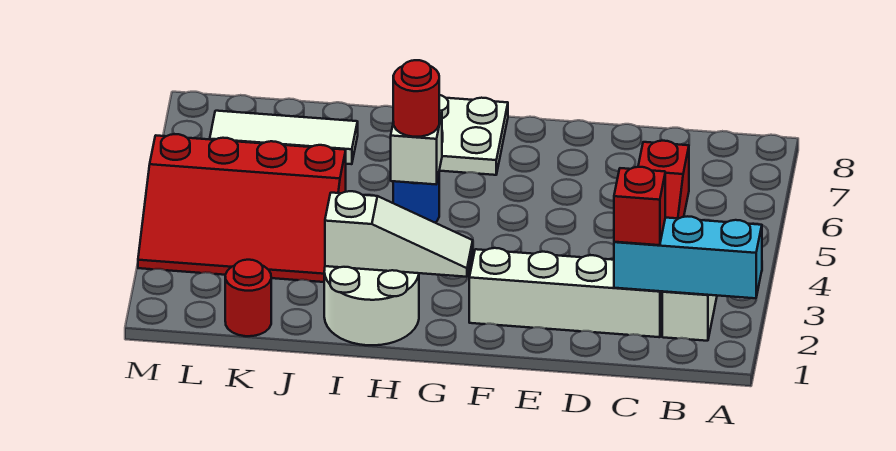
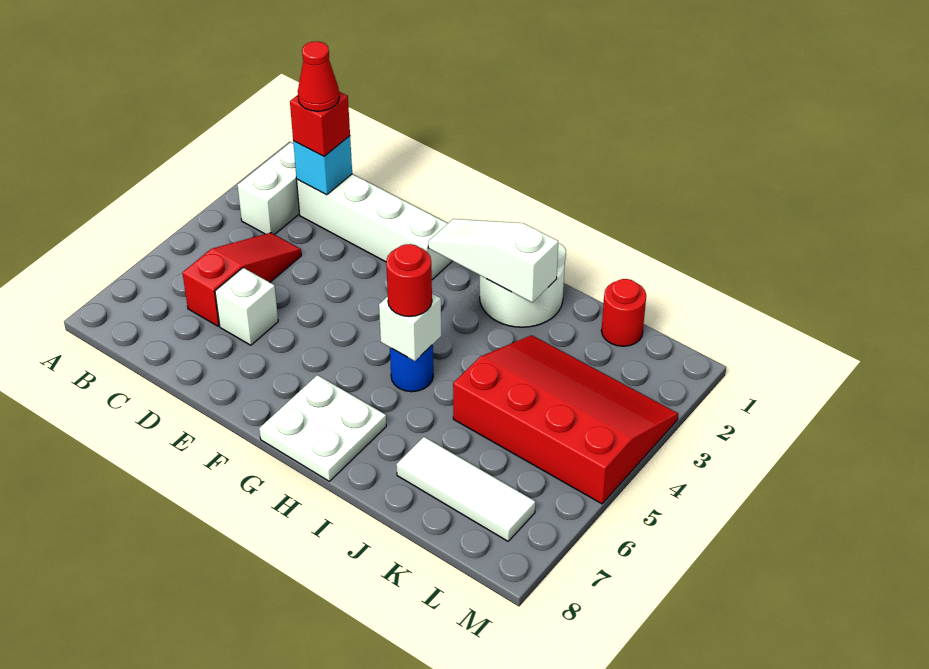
cyan 1x3 brick [614,216,762,298] -> cyan 1x1 brick [293,136,352,195]
none -> red 1x1 cone [298,41,339,111]
none -> white 1x1 brick [215,268,278,345]

